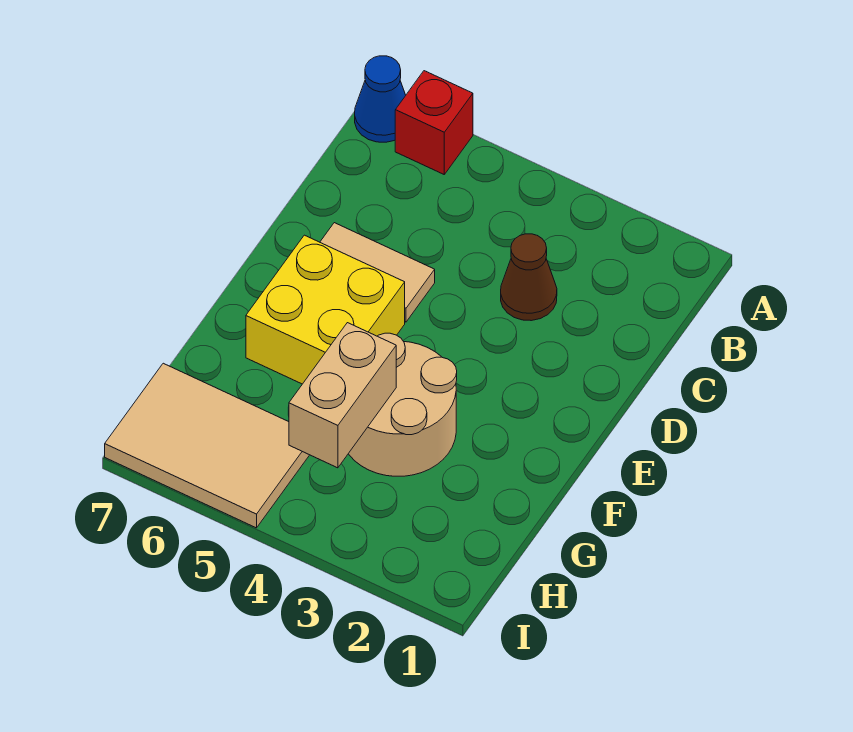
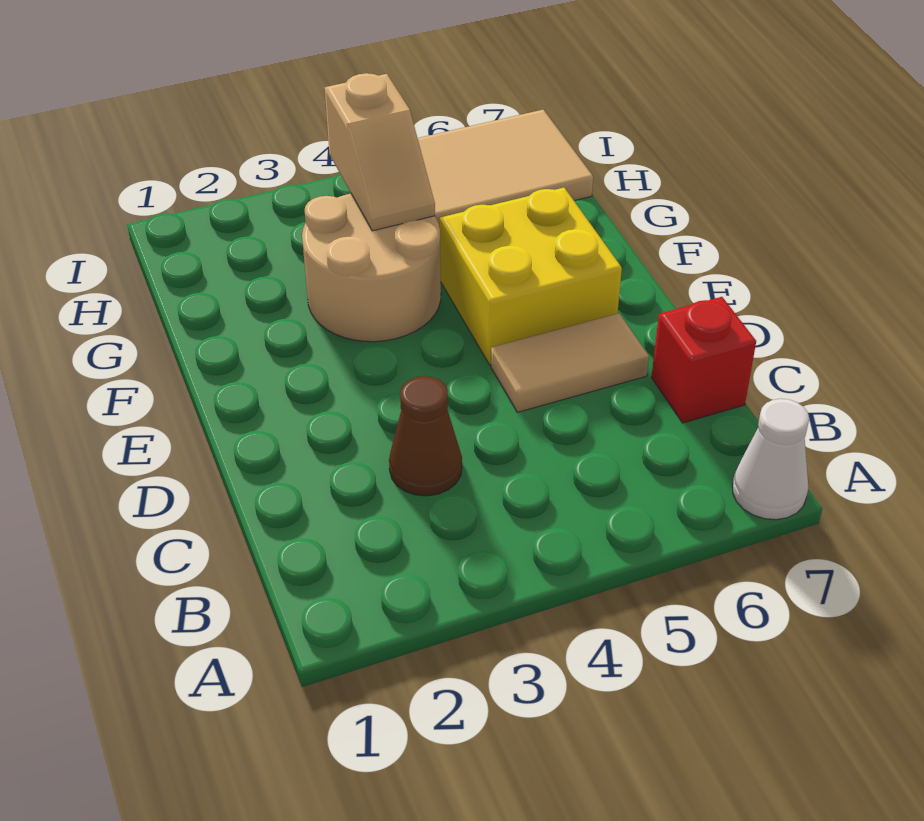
red 1x1 brick [395,71,473,174] -> red 1x1 brick moved to [651,297,756,423]
blue 1x1 cone [355,56,406,142] -> white 1x1 cone [732,399,809,520]
tan 1x2 brick [289,323,396,468] -> tan 1x2 slope [325,73,435,231]

